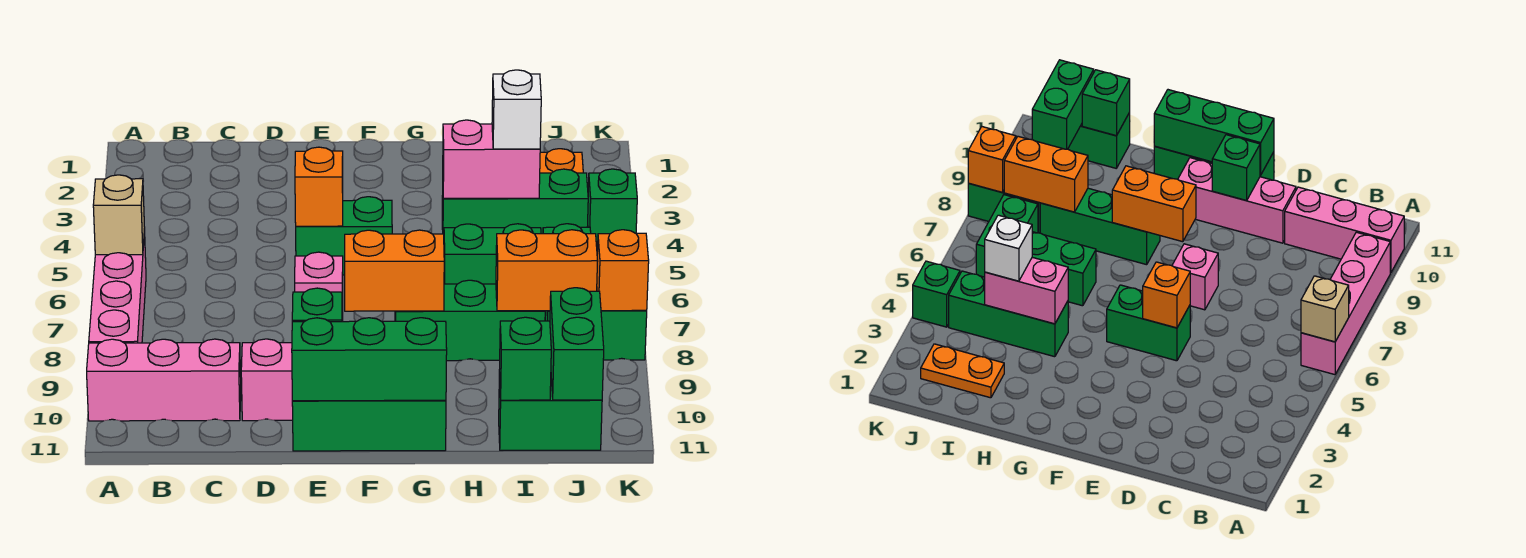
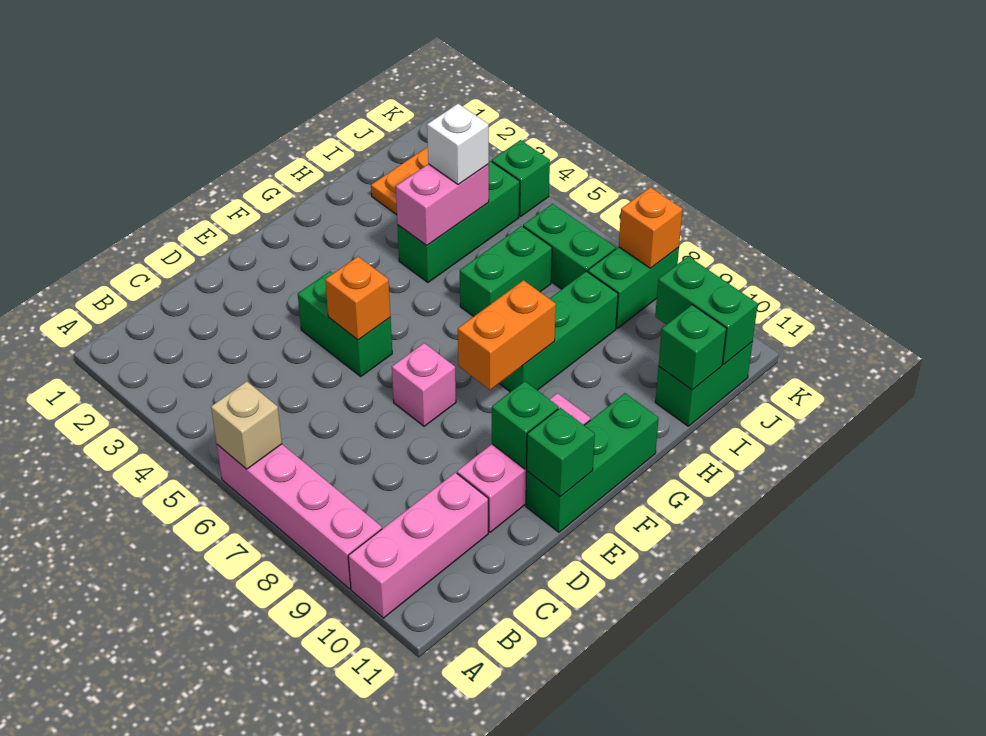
green 1x2 brick [296,197,392,275] -> green 1x2 brick turned to [298,272,392,376]
green 1x3 brick [292,318,447,401] -> green 1x1 brick [527,408,595,497]
orange 1x2 brick [496,230,598,311] -> none

